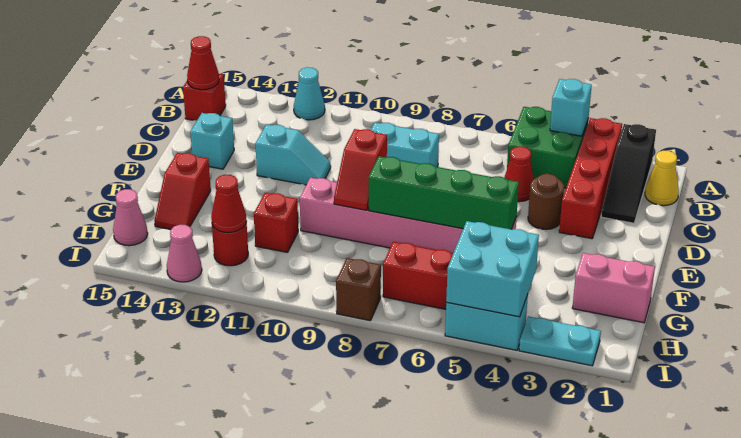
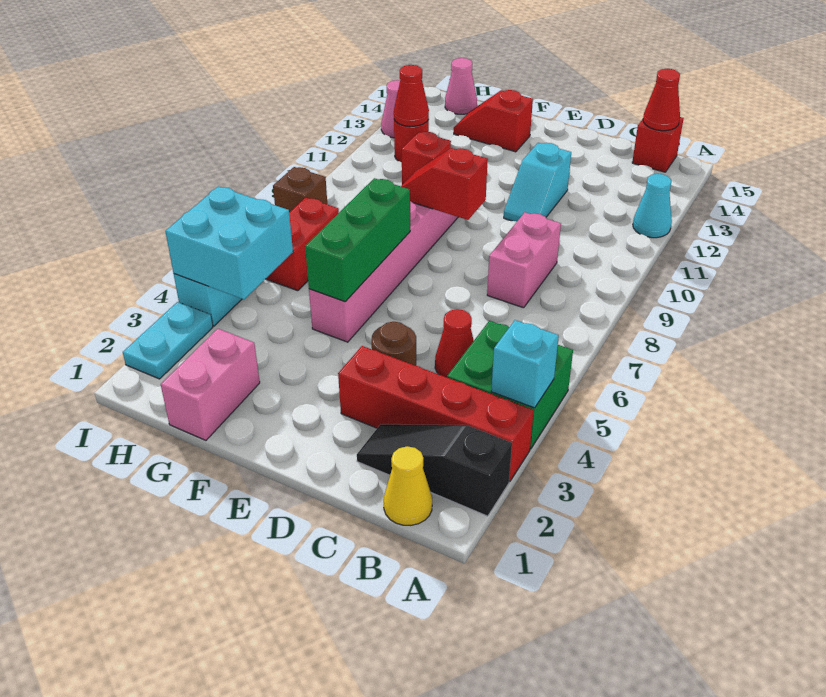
cyan 1x2 brick [371,122,439,167] -> pink 1x2 brick [487,212,561,308]
cyan 1x1 brick [190,113,234,169] -> none
green 1x4 brick [369,156,519,229] -> green 1x3 brick [305,178,410,302]

